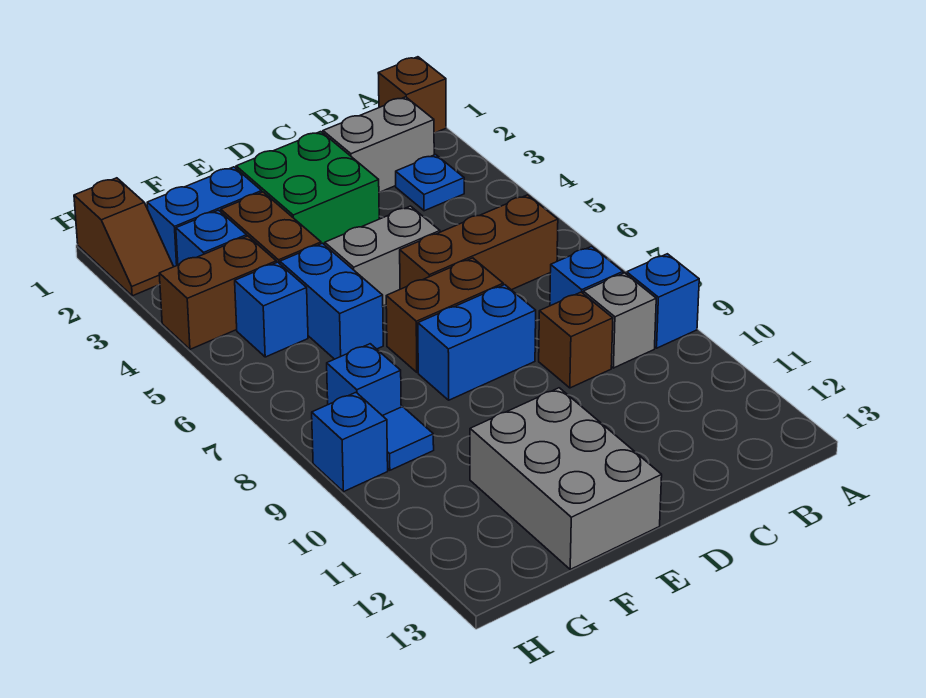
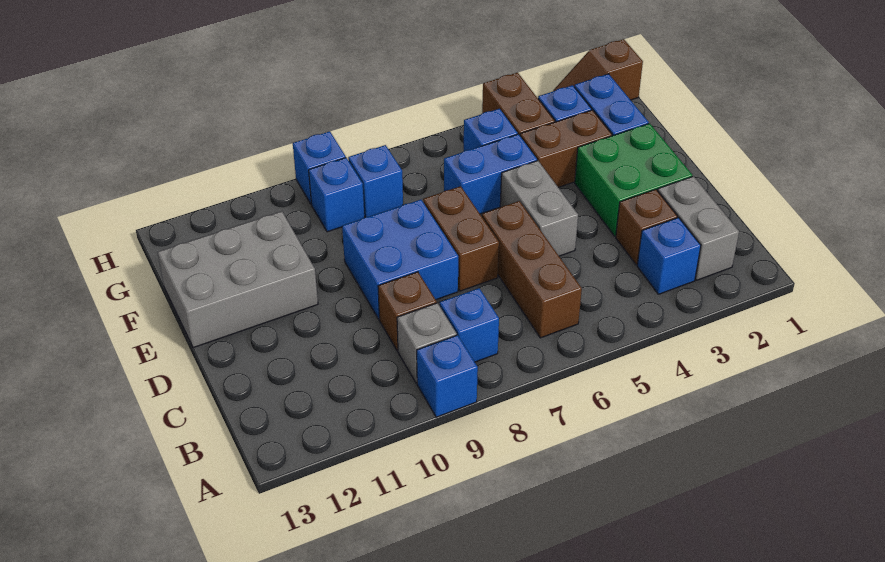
brown 1x1 brick [378,57,446,133] -> brown 1x1 brick moved to [616,189,677,265]
blue 1x1 plate [396,155,464,211] -> blue 1x1 brick [637,218,701,294]
blue 1x2 brick [418,285,536,400] -> blue 2x2 brick [342,200,458,320]
blue 1x1 tile [383,407,434,470] -> blue 1x1 brick [309,158,364,232]

